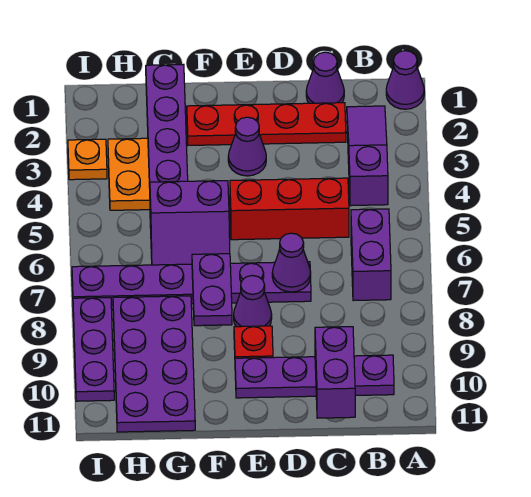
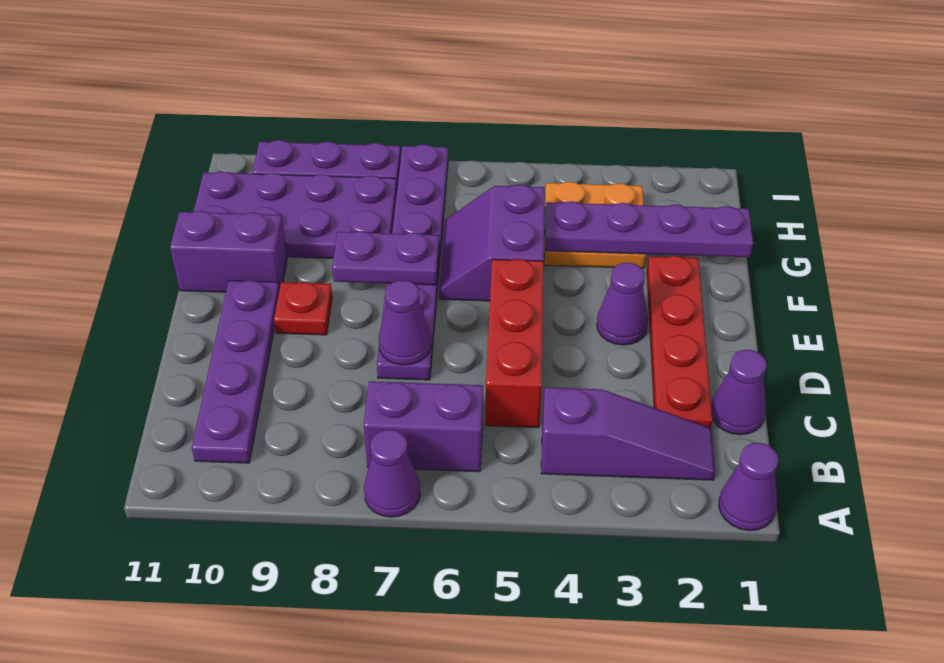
purple 1x2 brick [315,327,355,418] -> purple 1x2 brick moved to [170,211,287,292]
purple 1x1 cone [234,275,272,327] -> purple 1x1 cone moved to [364,430,420,517]
orange 1x1 plate [68,139,107,180] -> none

